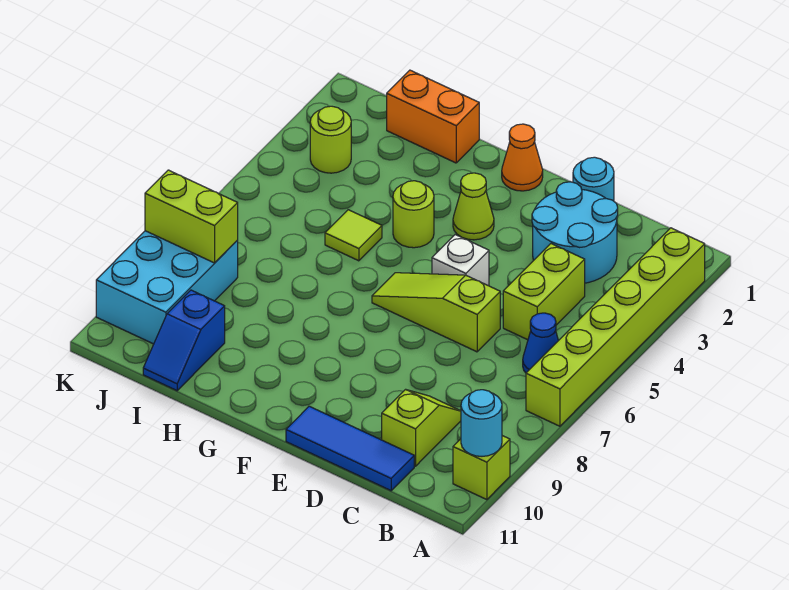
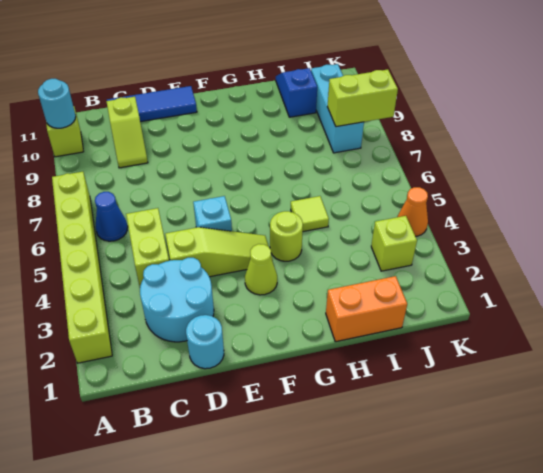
lime 1x3 slope [372,273,500,352] -> lime 1x3 slope moved to [165,227,273,277]
white 1x1 brick [432,235,489,286] -> cyan 1x1 brick [193,196,232,231]
orange 1x1 cone [502,124,543,191] -> orange 1x1 cone moved to [397,187,428,236]
lime 1x1 round brick [310,106,351,173] -> lime 1x1 brick [371,216,417,271]
cyan 2x3 brick [96,231,238,344] -> cyan 1x3 brick [311,64,364,153]

